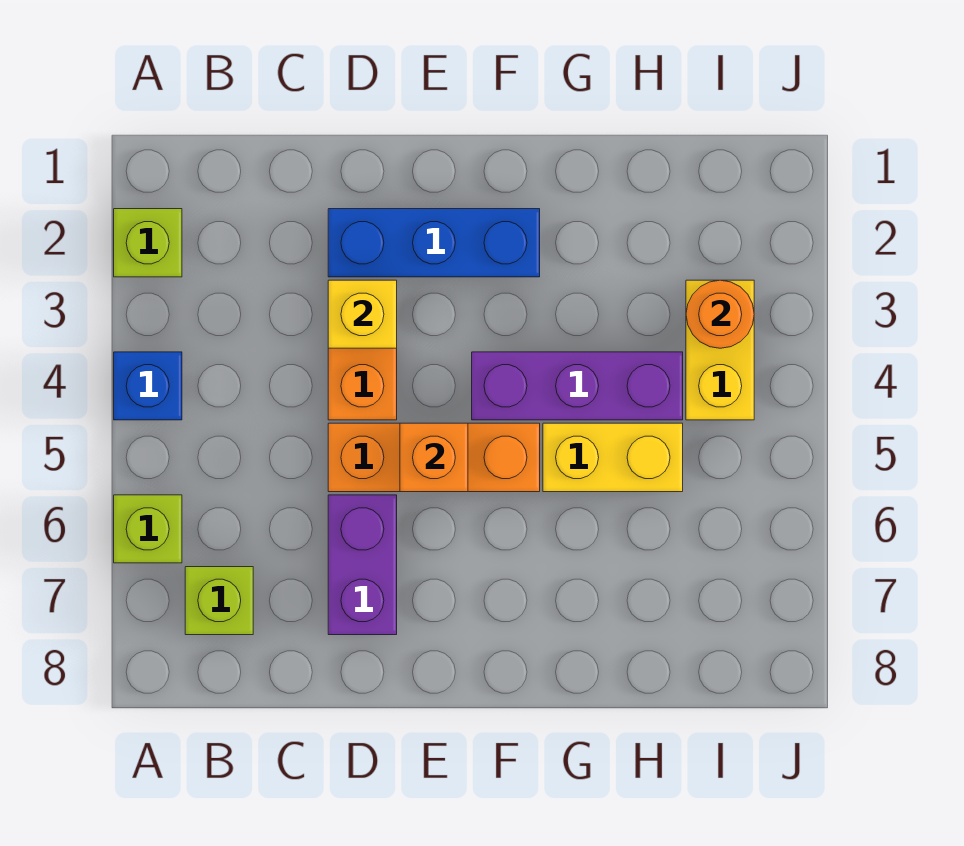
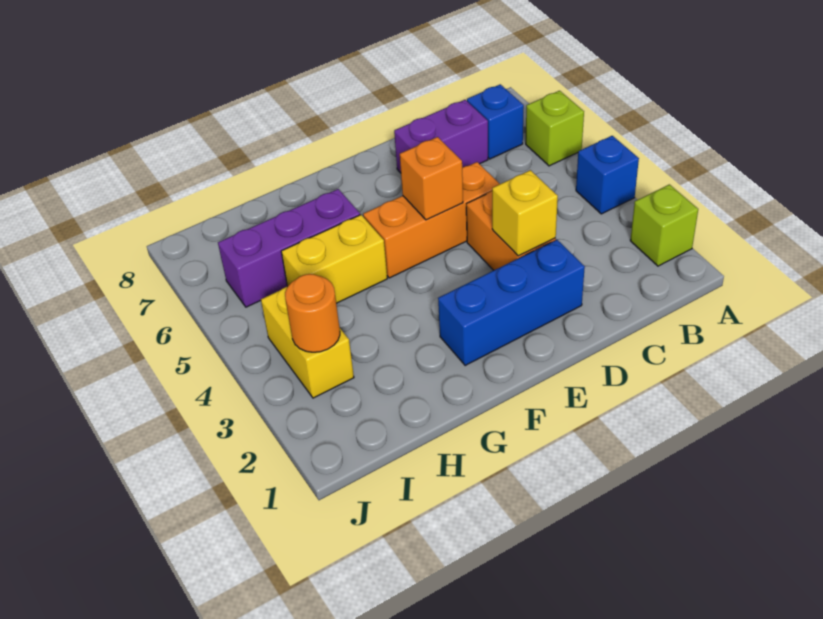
lime 1x1 brick [185,567,253,635] -> blue 1x1 brick [467,84,524,159]
purple 1x2 brick [328,495,397,635] -> purple 1x2 brick turned to [394,100,488,173]
purple 1x3 brick [472,352,683,420] -> purple 1x3 brick moved to [218,189,360,307]

